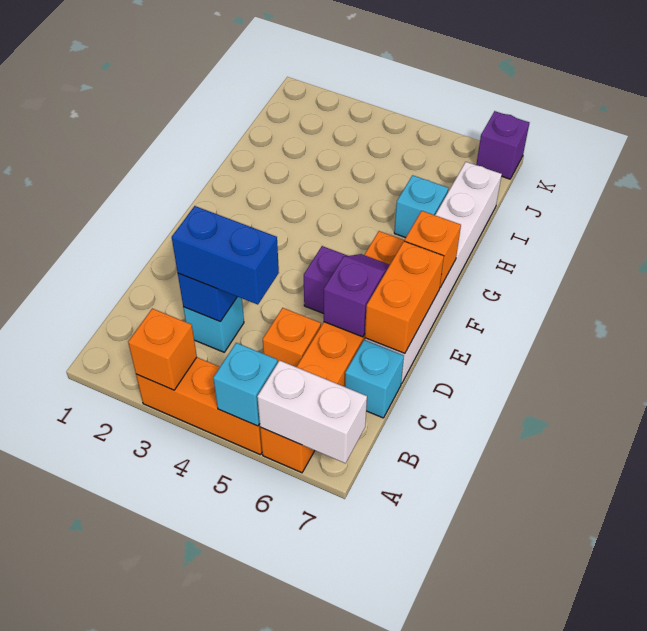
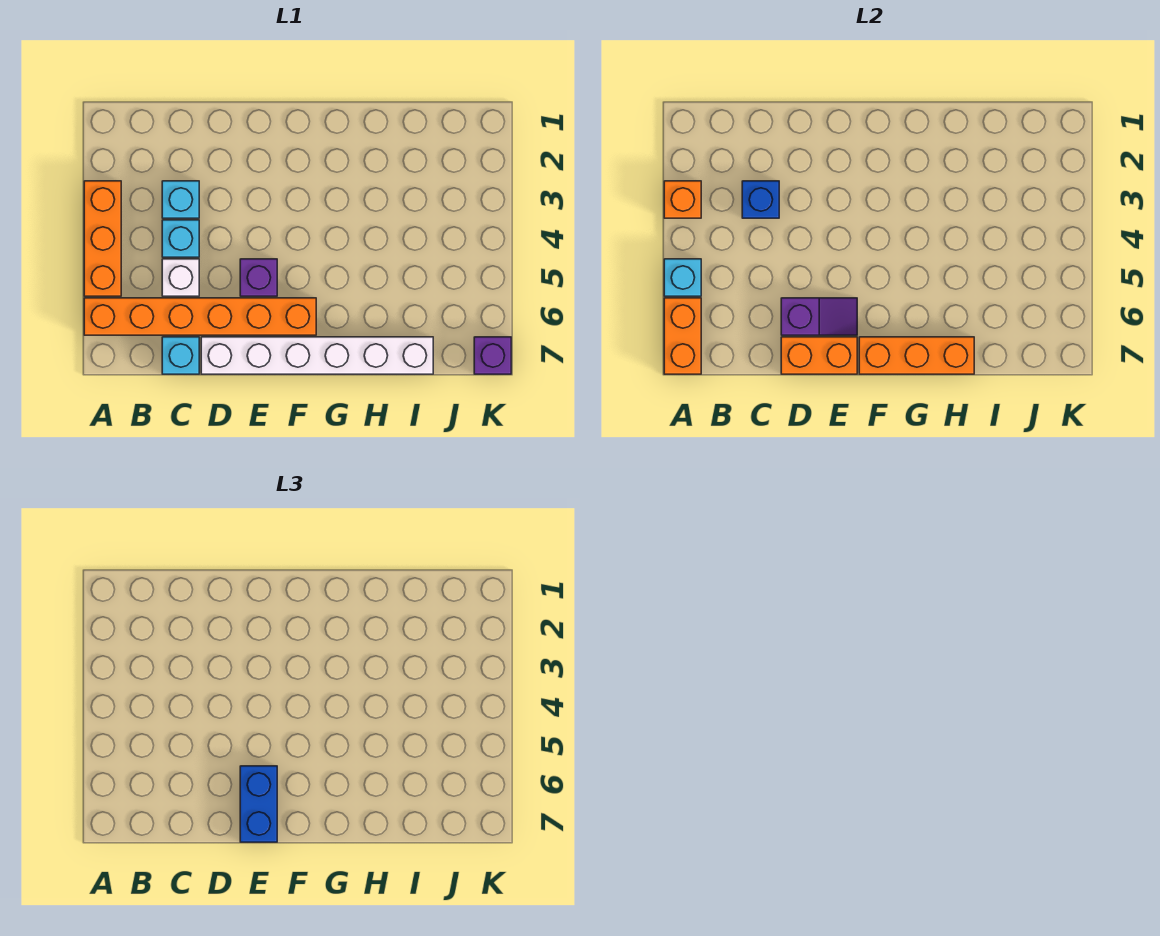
white 1x2 brick [257,360,367,463] -> orange 1x2 brick [664,298,701,374]
blue 1x2 brick [172,206,279,305] -> blue 1x2 brick moved to [240,766,277,842]
orange 1x1 brick [263,308,321,367] -> white 1x1 brick [162,259,199,296]
orange 1x1 brick [405,211,461,287] -> orange 1x3 brick [859,337,974,374]
cyan 1x1 brick [394,175,448,238] -> cyan 1x1 brick moved to [162,220,199,257]

